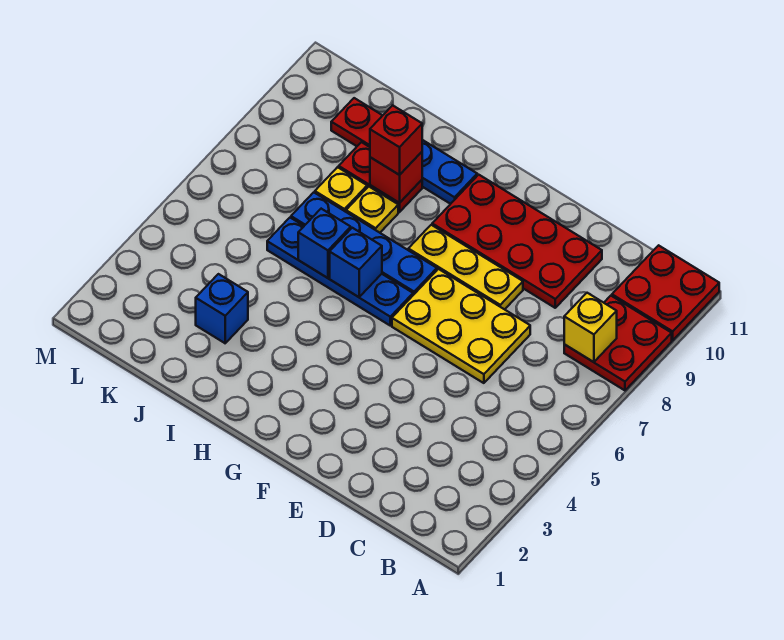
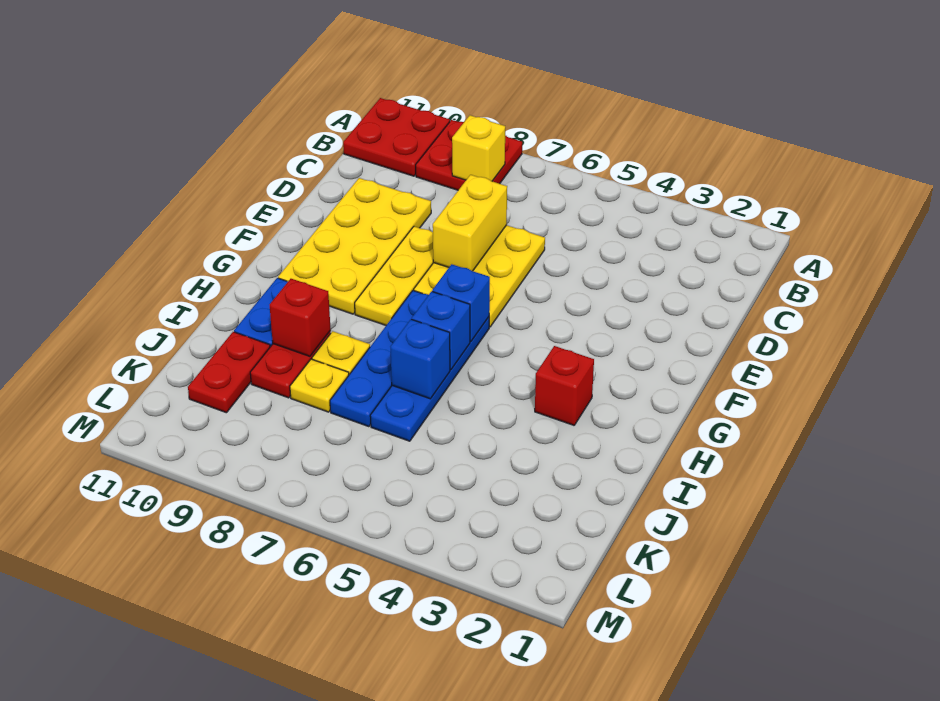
none -> yellow 1x2 brick [433,175,507,271]
red 2x4 plate [432,175,602,308] -> yellow 2x4 plate [278,178,431,314]
red 1x1 brick [370,105,422,175] -> red 1x1 brick moved to [535,346,594,425]
blue 1x1 brick [196,274,248,343] -> blue 1x1 brick moved to [432,264,490,342]

